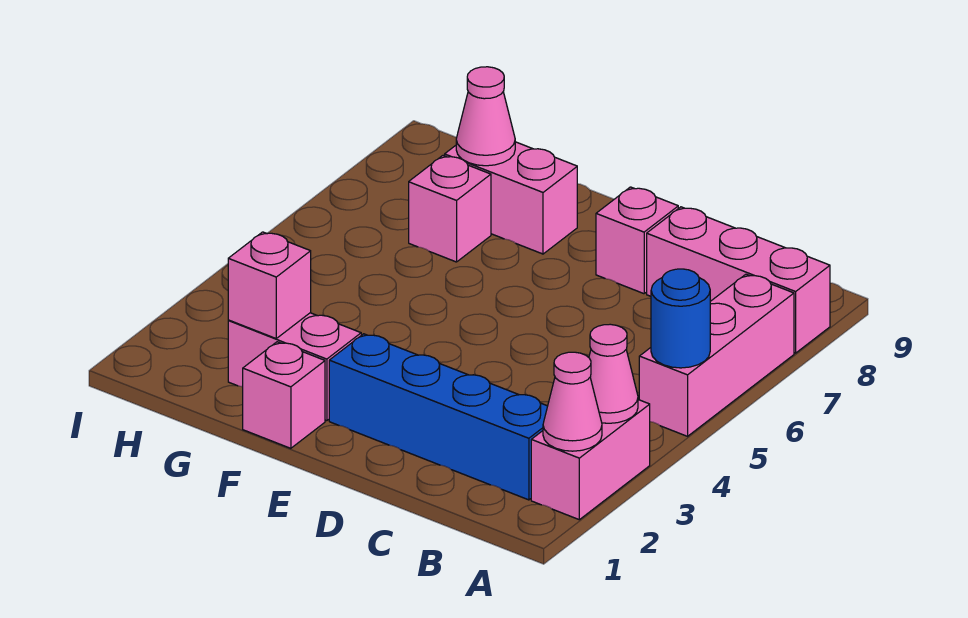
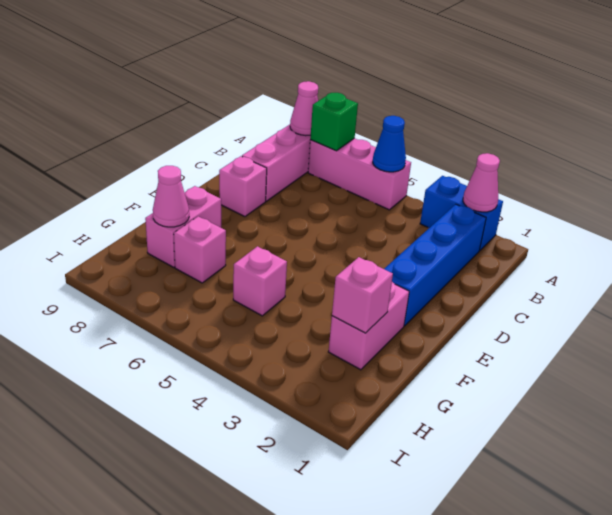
pink 1x2 brick [531,400,650,520] -> blue 1x2 brick [420,176,503,251]
pink 1x1 cone [589,324,638,423] -> pink 1x1 cone moved to [290,81,318,136]
blue 1x1 round brick [651,269,710,368] -> blue 1x1 cone [373,116,406,172]
none -> green 1x1 brick [310,93,358,151]
pink 1x1 brick [243,342,325,448] -> pink 1x1 brick moved to [233,246,287,316]

